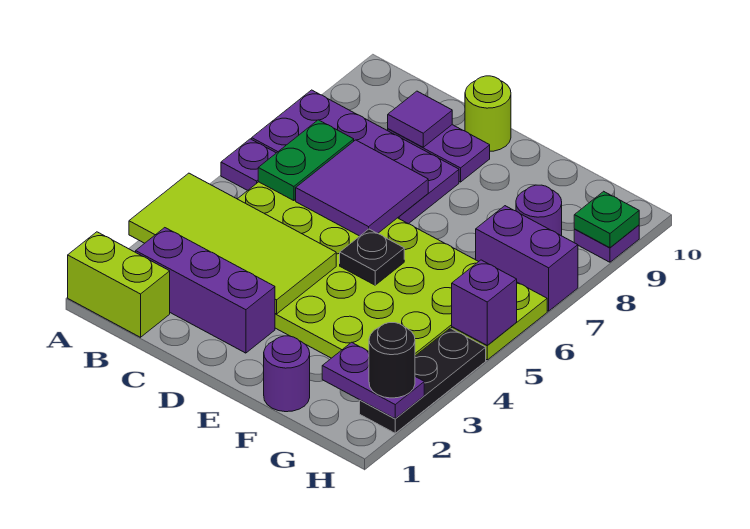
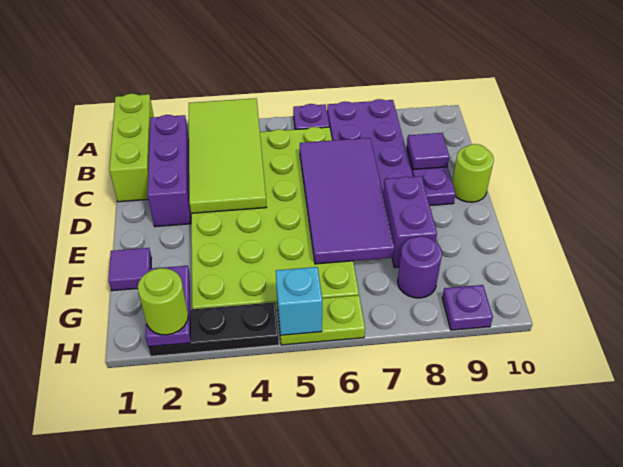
lime 1x2 brick [68,232,170,337] -> lime 1x3 brick [109,94,154,202]
green 1x2 plate [258,120,354,201] -> none
purple 2x2 tile [296,140,428,236] -> purple 2x4 tile [300,138,395,264]
black 1x1 plate [340,229,404,285] -> none
purple 1x1 round brick [264,336,310,412] -> purple 1x1 tile [108,248,151,291]
purple 1x2 brick [476,206,578,311] -> purple 1x2 brick moved to [383,176,437,268]
black 1x1 round brick [369,323,415,398] -> lime 1x1 round brick [138,268,188,335]
purple 1x1 brick [452,260,517,345] -> cyan 1x1 brick [276,267,322,335]
green 1x1 plate [574,191,639,248] -> none

